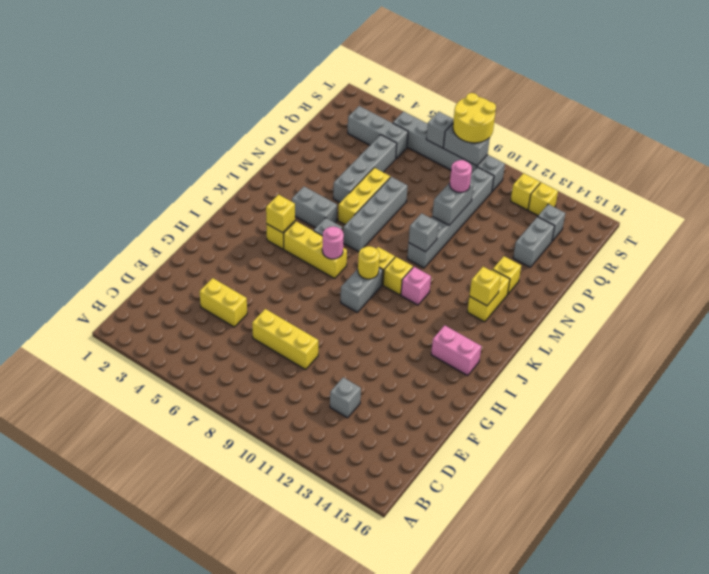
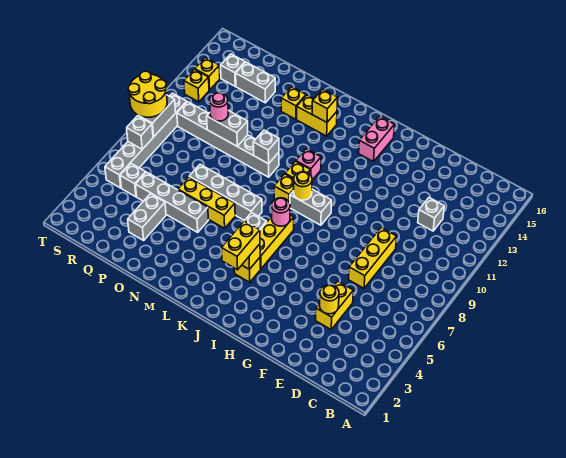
none -> yellow 1x1 round brick [320,285,339,314]
none -> yellow 1x2 brick [222,221,260,270]
grey 1x2 brick [292,187,337,228] -> grey 1x2 brick moved to [128,194,166,240]
grey 1x3 brick [348,106,408,159] -> grey 1x1 brick [120,164,146,197]

